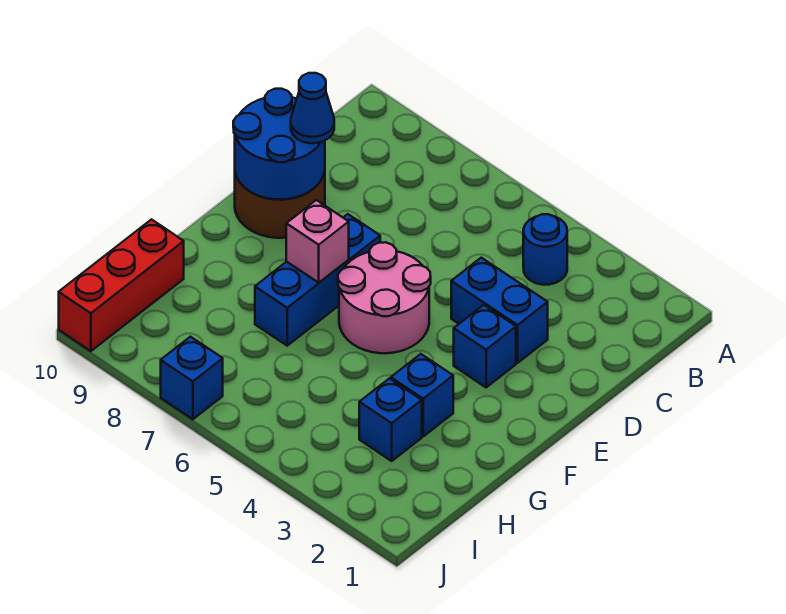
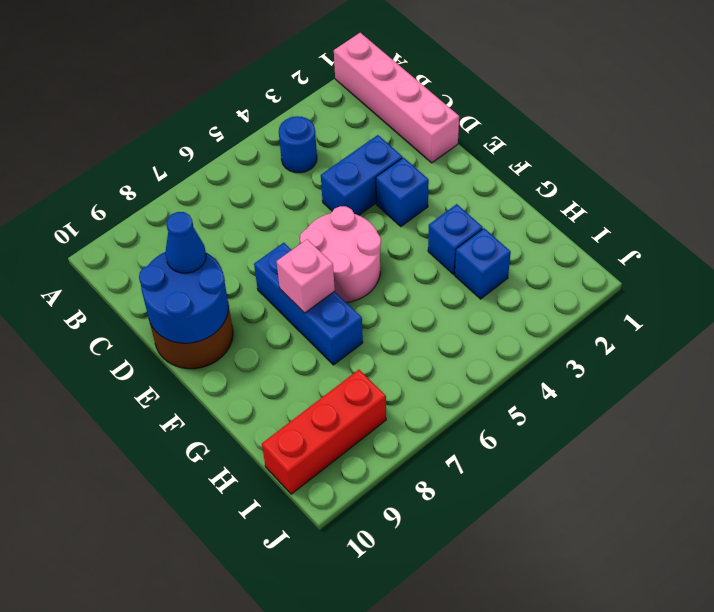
none -> pink 1x4 brick [334,33,459,163]
red 1x3 brick [59,219,184,351] -> red 1x3 brick turned to [262,370,386,494]
blue 1x1 brick [161,337,223,419] -> none

